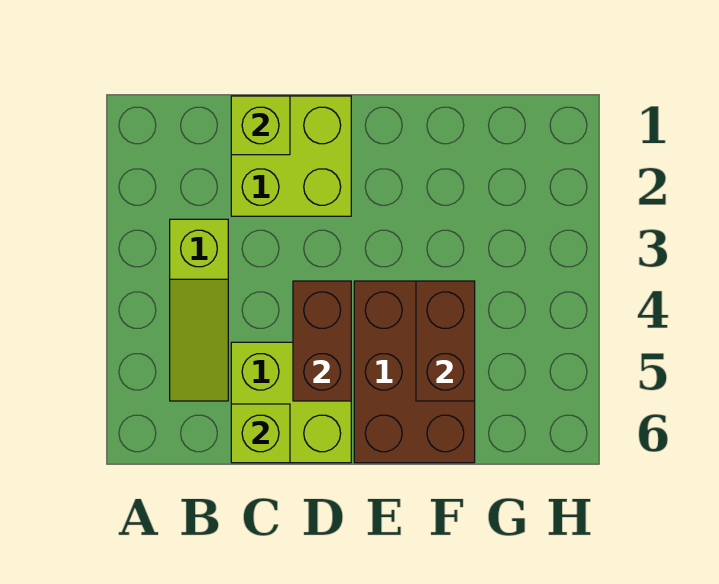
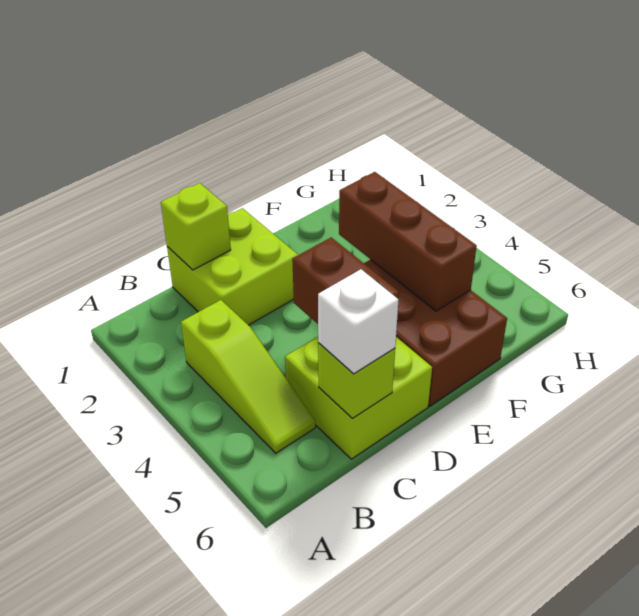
none -> white 1x1 brick [318,269,399,374]
brown 1x2 brick [416,281,475,401] -> brown 1x3 brick [339,172,477,311]

